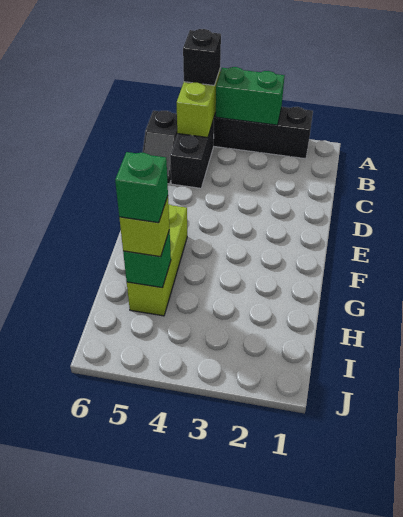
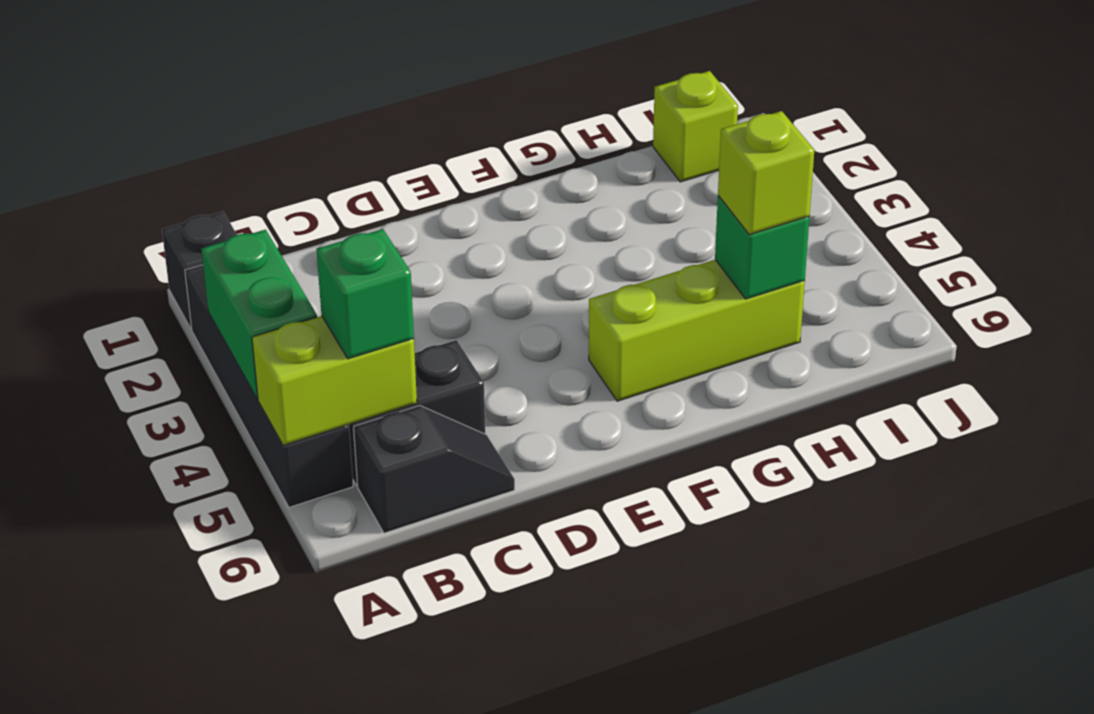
black 1x1 brick [183,29,221,86] -> black 1x1 brick moved to [162,212,237,329]
green 1x1 brick [115,152,168,223] -> green 1x1 brick moved to [316,229,414,359]
none -> lime 1x1 brick [653,71,738,182]

